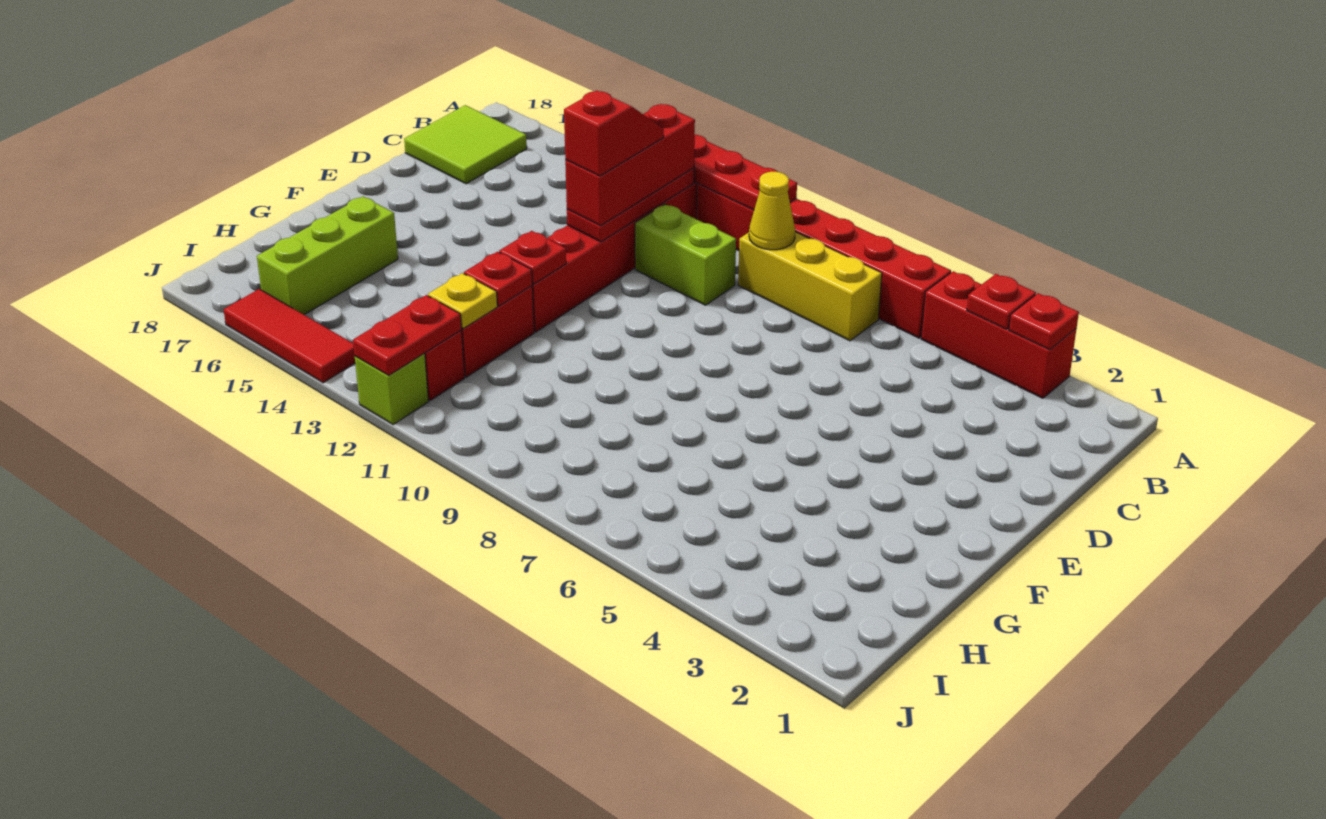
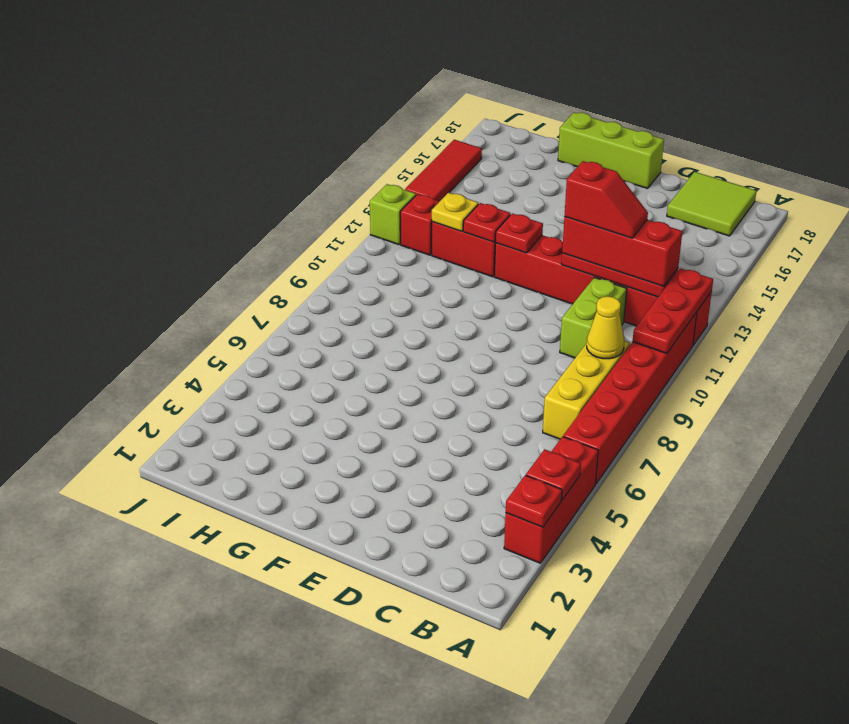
lime 1x3 brick [257,197,398,315] -> lime 1x3 brick moved to [558,112,664,188]
red 1x2 plate [353,295,462,376] -> none

